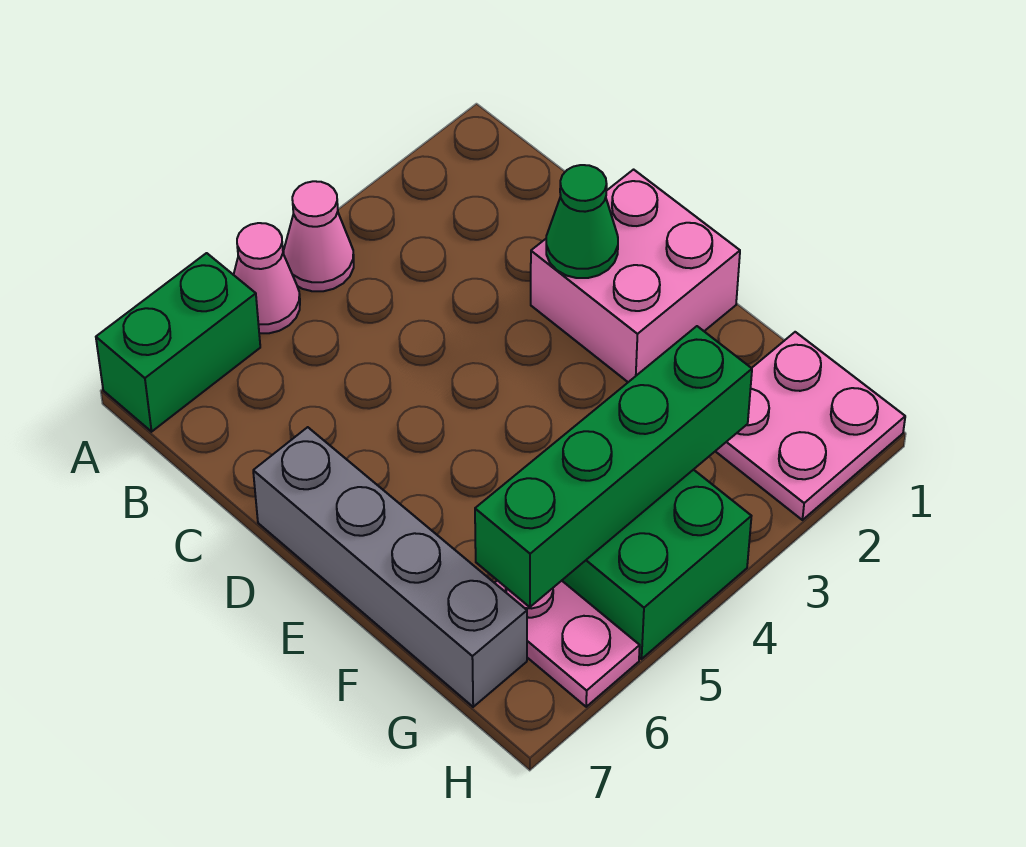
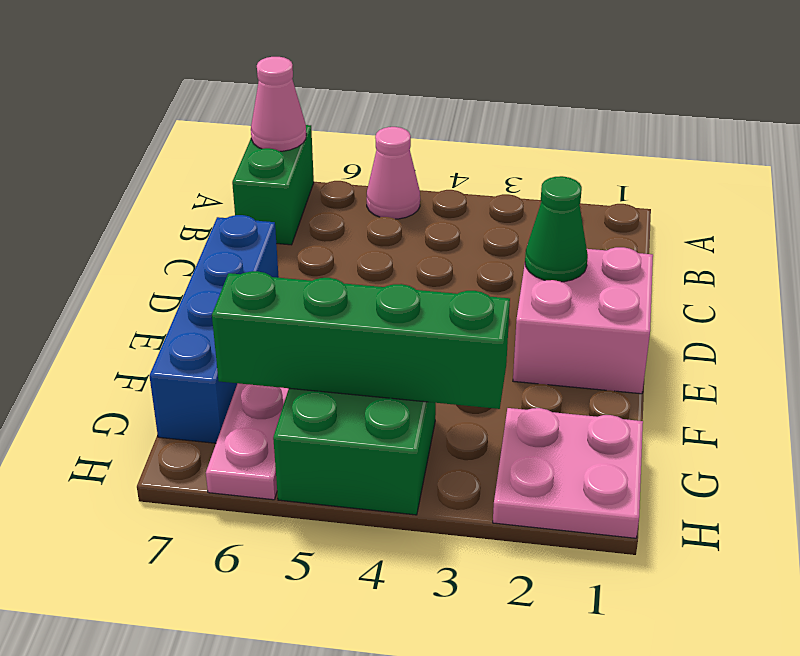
pink 1x1 cone [284,181,354,291] -> pink 1x1 cone moved to [251,57,306,151]
green 1x2 brick [96,253,260,432] -> green 1x2 brick turned to [232,125,314,245]
grey 1x4 brick [253,427,527,707] -> blue 1x4 brick [149,215,279,443]

